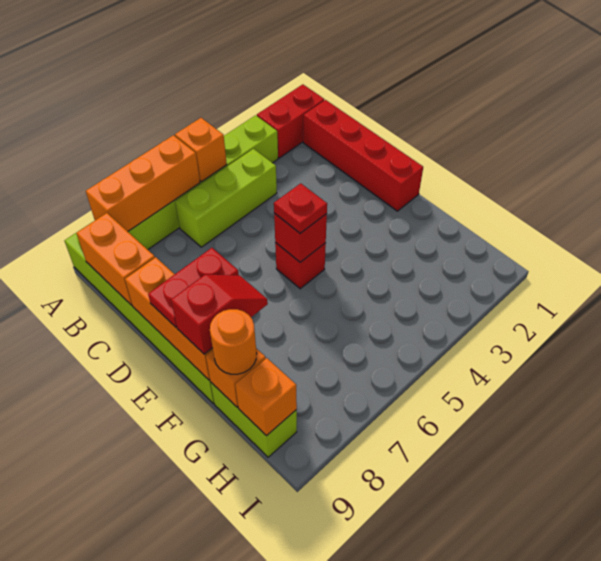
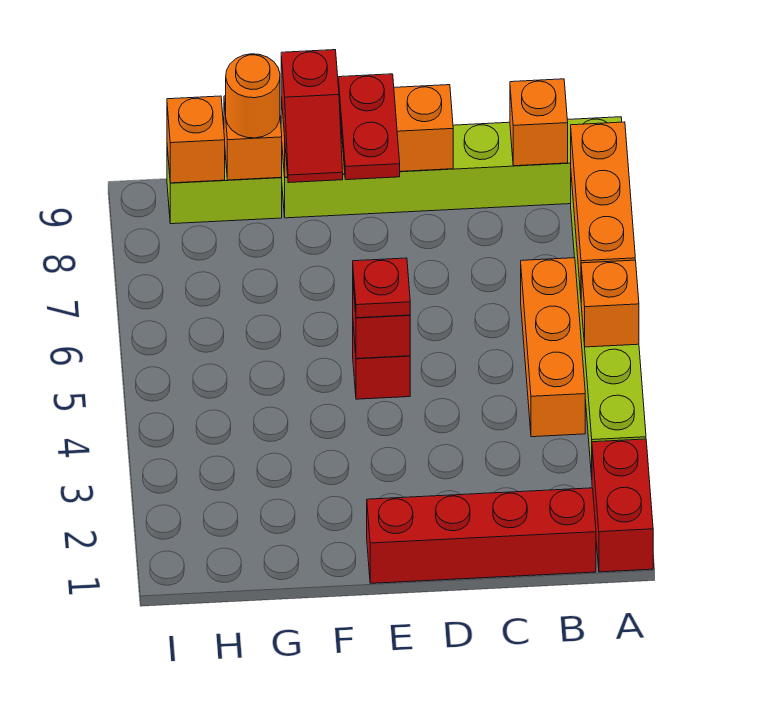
lime 1x3 brick [175,149,277,247] -> orange 1x3 brick [521,258,585,437]
orange 1x2 brick [76,213,155,305] -> orange 1x1 brick [510,79,568,166]

